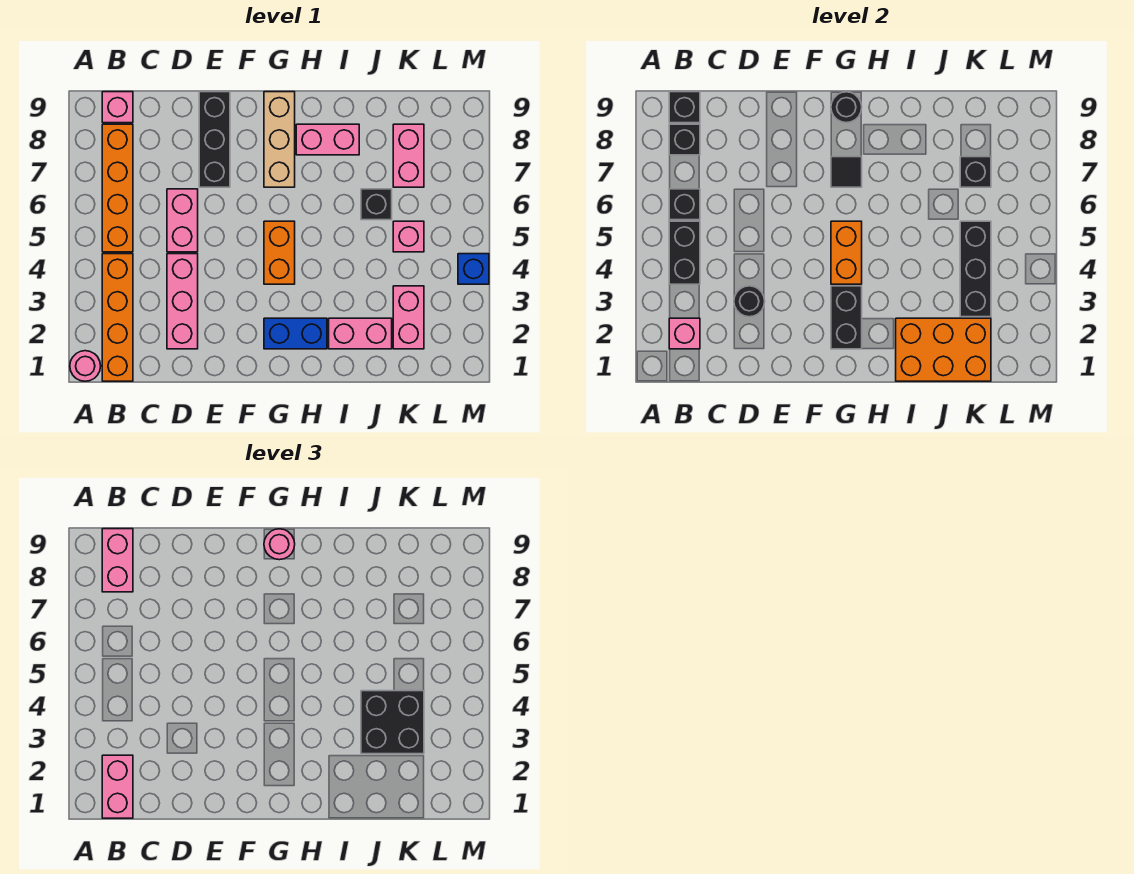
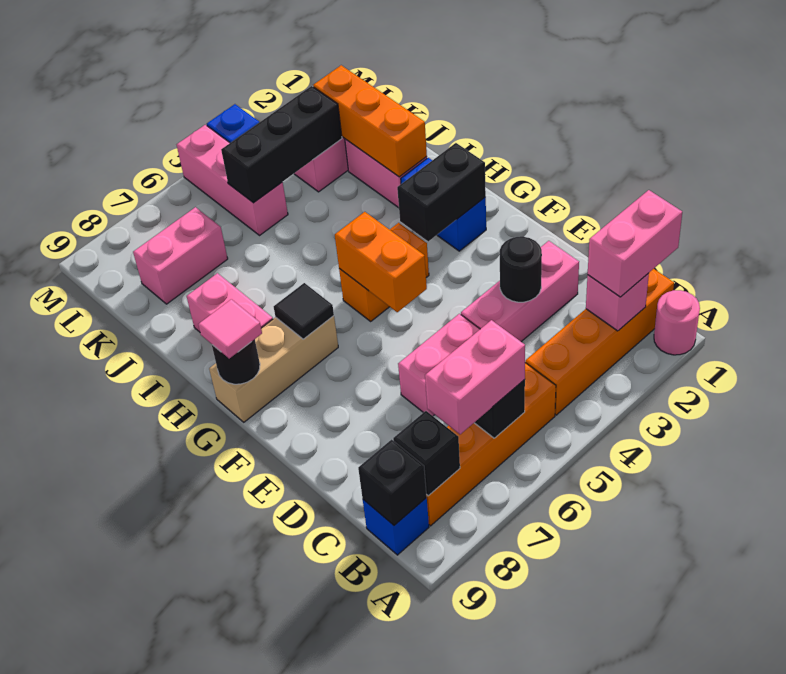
black 1x2 brick [669,221,700,284] -> none
pink 1x2 brick [102,529,133,592] -> pink 1x2 brick moved to [425,320,525,434]
pink 1x1 brick [102,92,133,123] -> blue 1x1 brick [363,498,429,555]
black 1x3 brick [199,92,230,187] -> none
orange 1x2 brick [831,221,862,284] -> orange 1x2 brick turned to [335,212,427,312]
pink 1x1 round brick [264,529,295,560] -> pink 1x1 tile [198,299,262,359]
orange 2x3 brick [896,318,991,381] -> orange 1x3 brick [313,65,427,177]
black 2x2 brick [361,691,424,754] -> none
black 1x1 brick [361,189,392,220] -> none
pink 1x1 brick [393,221,424,252] -> pink 1x3 brick [177,125,288,235]
black 1x1 brick [960,157,991,187] -> none

